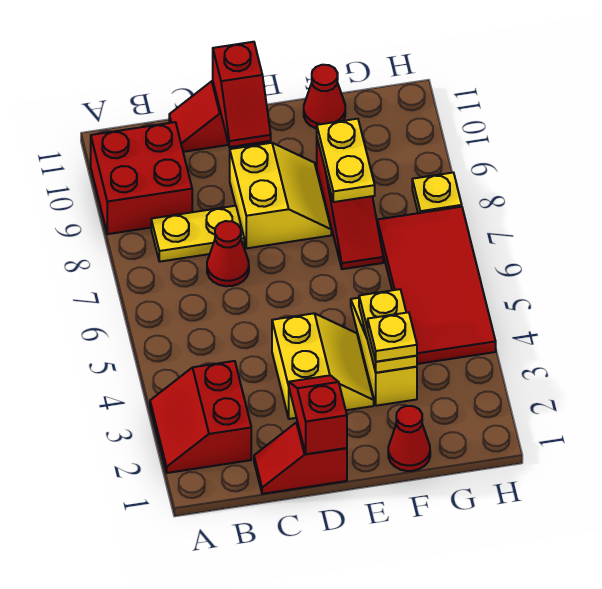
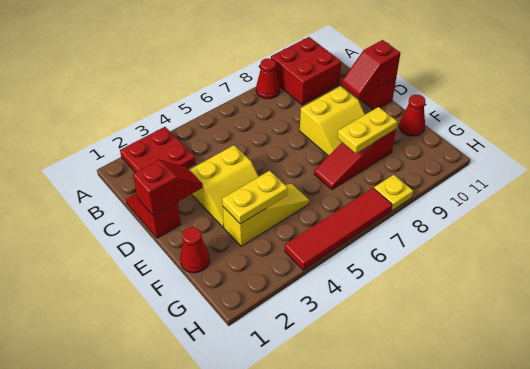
red 2x2 slope [150,361,251,473] -> red 2x2 plate [120,127,196,172]
yellow 1x2 plate [151,206,244,262] -> none
red 1x1 cone [207,221,249,286] -> red 1x1 cone moved to [256,58,280,99]
yellow 1x1 plate [368,312,417,362] -> none
red 2x4 tile [377,207,496,364] -> red 1x4 tile [285,188,392,270]

